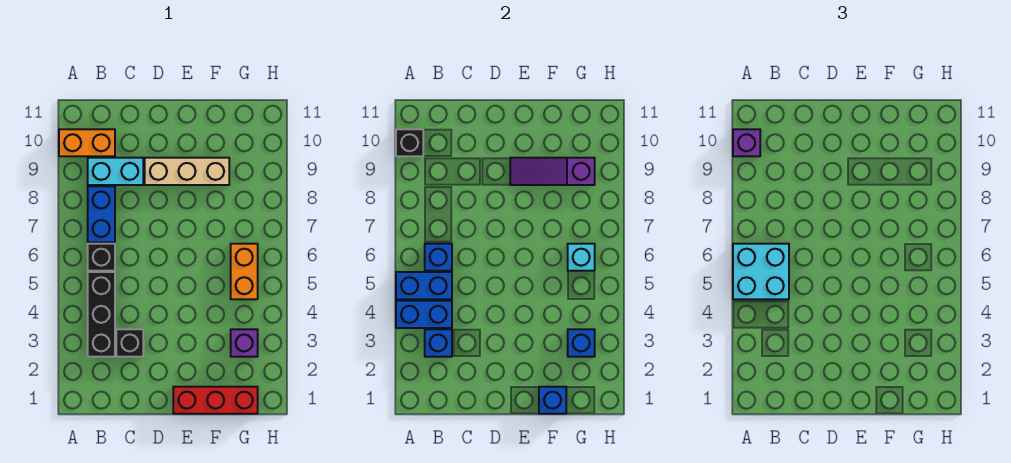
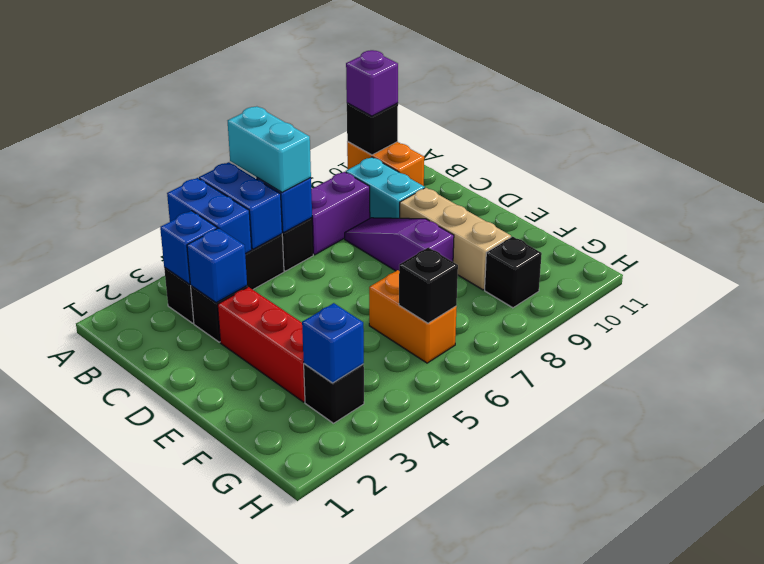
cyan 2x2 brick [733,244,789,299] -> cyan 1x2 brick [228,106,311,193]
blue 1x2 brick [88,186,115,242] -> purple 1x2 brick [311,172,370,255]
red 1x3 brick [173,387,258,414] -> red 1x3 brick moved to [218,287,305,402]
purple 1x3 slope [510,158,595,185] -> purple 1x3 slope moved to [345,218,454,271]
blue 1x1 brick [539,387,566,414] -> blue 1x1 brick moved to [187,228,247,303]
purple 1x1 brick [231,329,258,357] -> black 1x1 brick [304,364,364,423]
orange 1x2 brick [231,244,258,299] -> orange 1x2 brick turned to [369,270,457,363]
cyan 1x1 brick [568,244,595,271] -> black 1x1 brick [399,247,458,323]
none -> black 1x1 brick [485,237,542,308]

